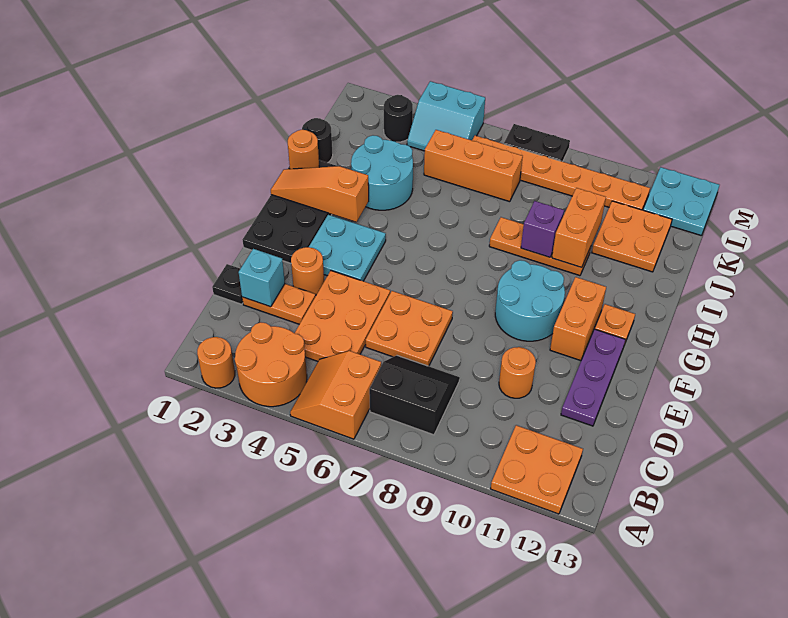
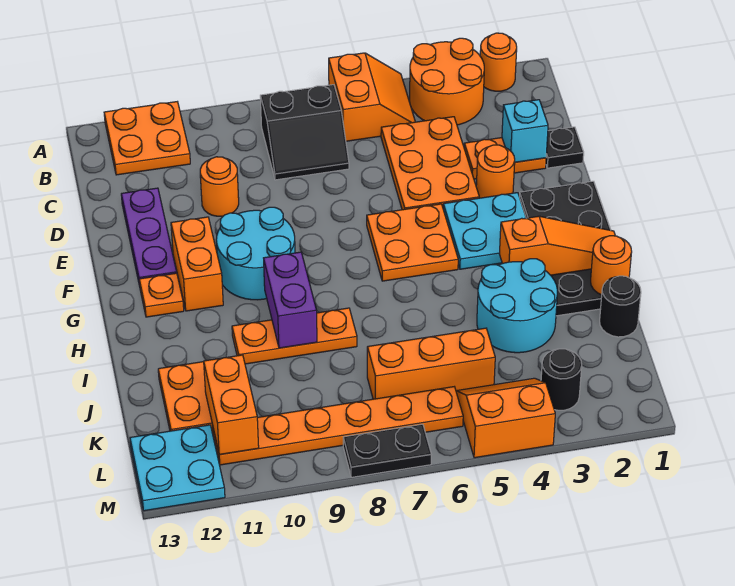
orange 2x2 plate [366,291,453,366] -> orange 2x2 plate moved to [367,204,458,281]
purple 1x1 brick [521,201,564,257] -> purple 1x2 brick [264,252,317,348]
orange 1x2 brick [552,188,606,267] -> orange 1x2 brick moved to [204,355,259,455]
cyan 2x2 slope [407,81,485,151] -> orange 2x2 slope [456,378,555,458]

